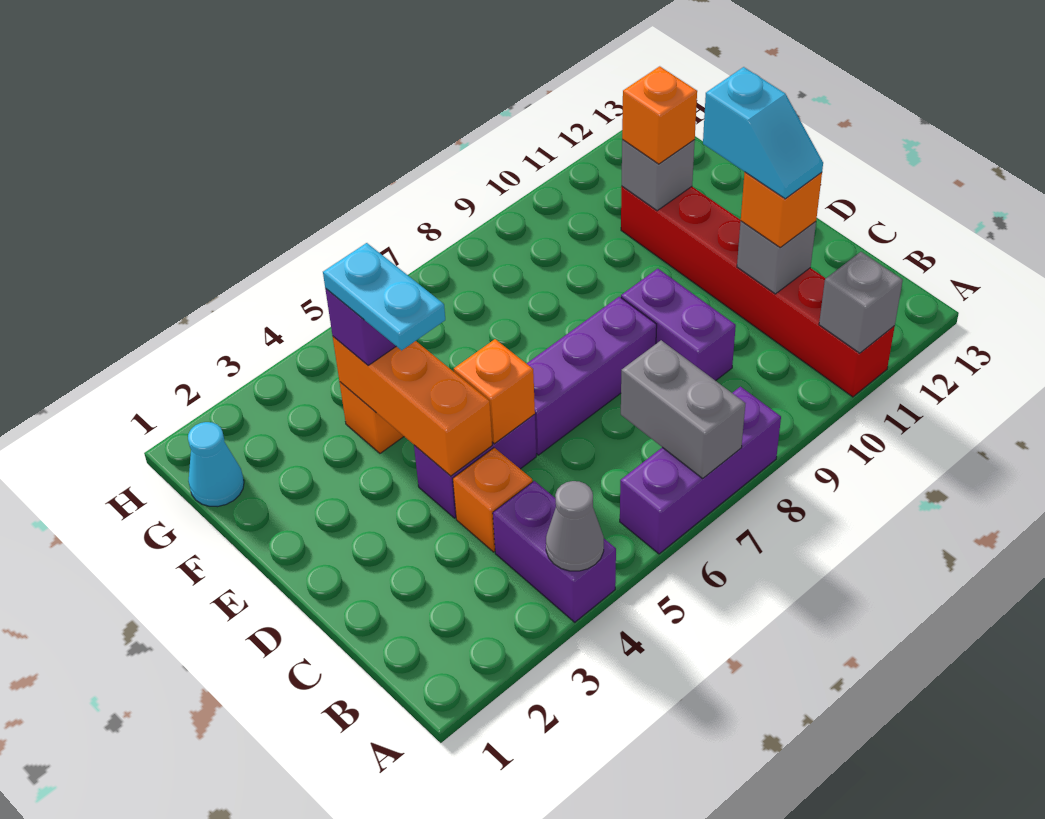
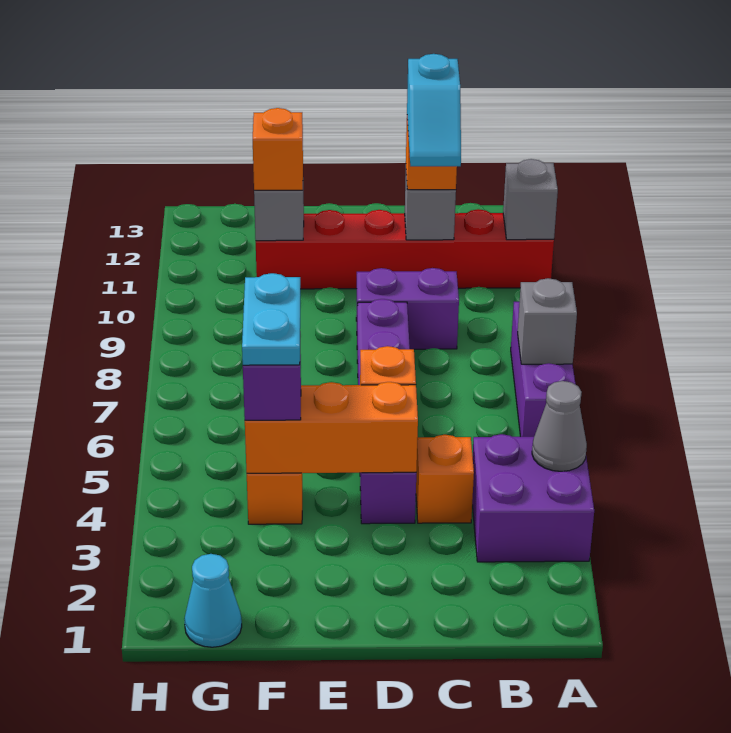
purple 1x2 brick [493,481,616,622] -> purple 2x2 brick [472,434,594,562]
grey 1x2 brick [621,340,746,478] -> grey 1x1 brick [518,278,577,364]
cyan 1x2 slope [703,67,823,199] -> cyan 1x2 slope turned to [407,54,461,166]
cyan 1x2 plate [323,243,445,350] -> cyan 1x2 plate turned to [242,273,301,365]

